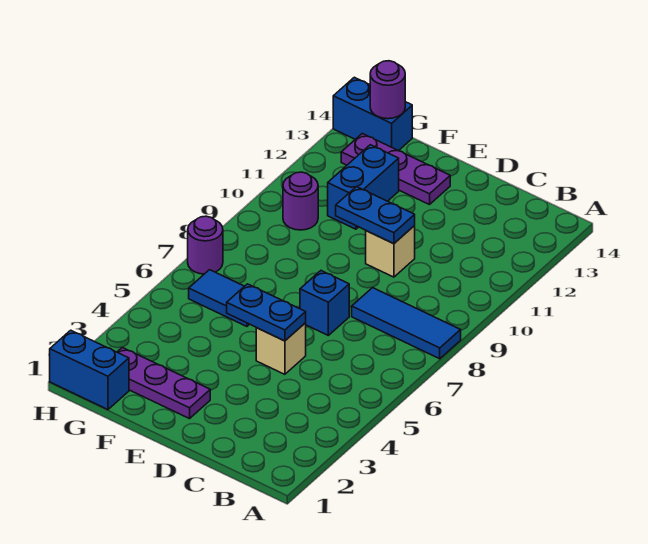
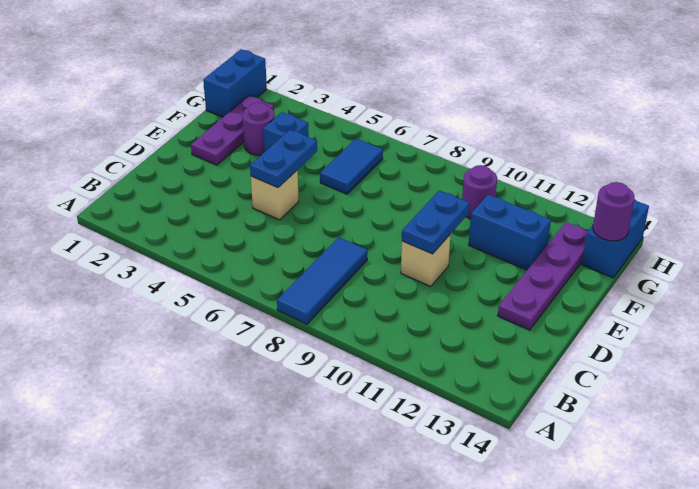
blue 1x1 brick [300,271,349,335] -> blue 1x1 brick moved to [263,112,309,151]
purple 1x3 plate [341,134,450,205] -> purple 1x4 plate [498,222,588,330]
purple 1x1 round brick [188,216,223,274] -> purple 1x1 round brick moved to [242,103,275,155]

